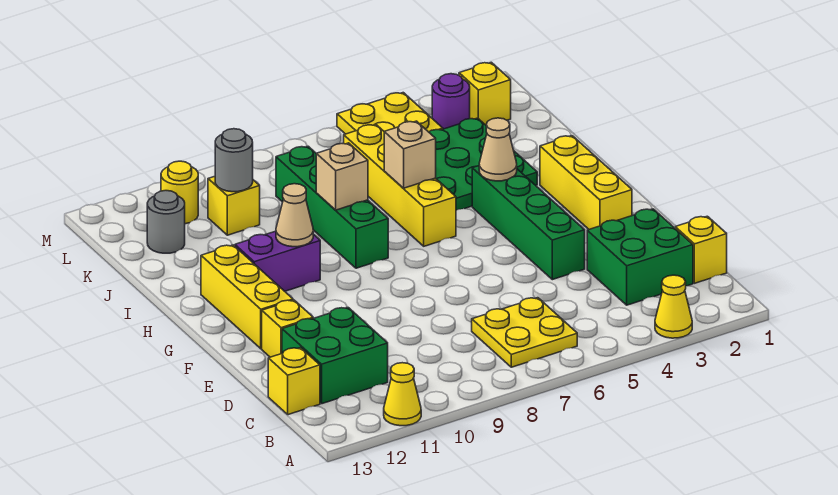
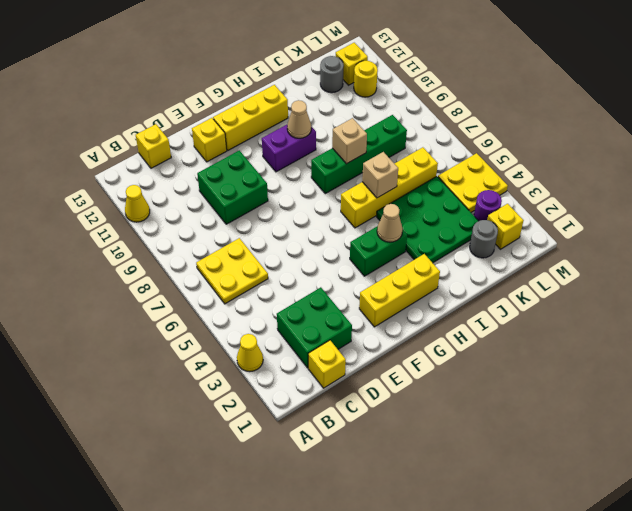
green 2x2 brick [282,308,388,404] -> green 2x2 brick moved to [197,150,268,224]
green 1x4 brick [472,166,585,280] -> green 1x2 brick [350,226,407,276]
purple 1x2 brick [235,231,320,291] -> purple 1x2 brick turned to [262,125,316,172]
yellow 1x1 brick [208,176,260,235] -> yellow 1x1 brick moved to [336,43,368,85]
grey 1x1 round brick [215,129,253,192] -> grey 1x1 round brick moved to [470,220,498,258]

